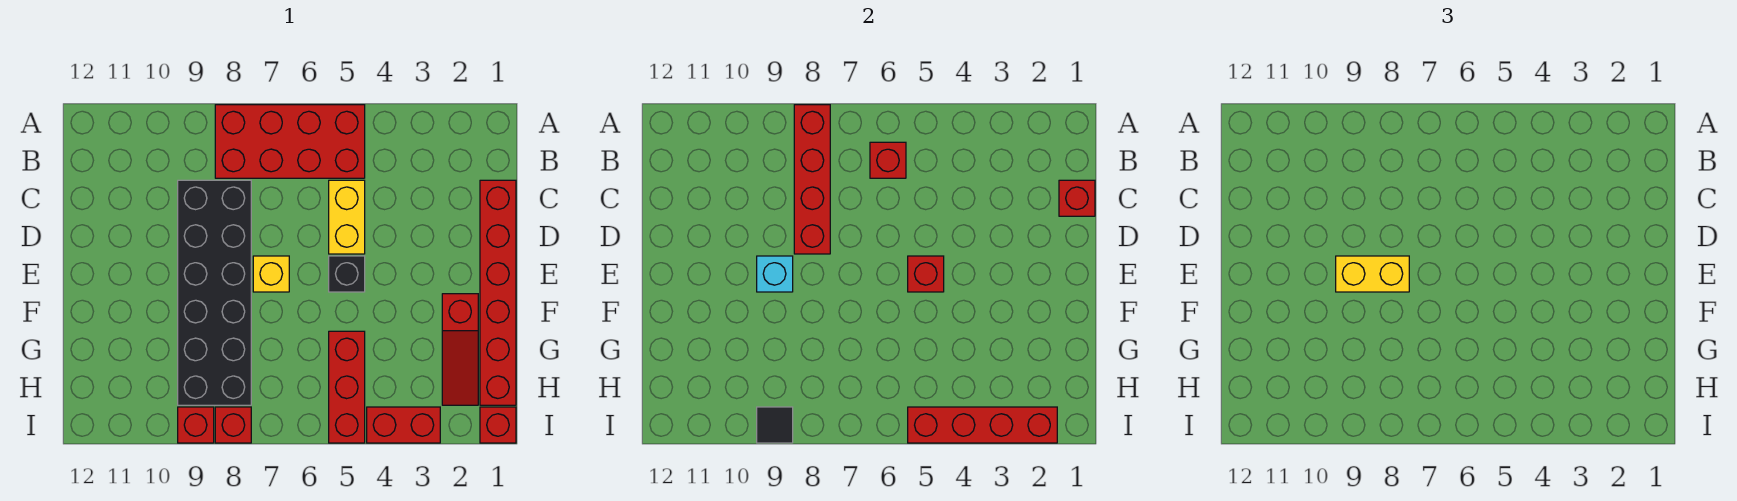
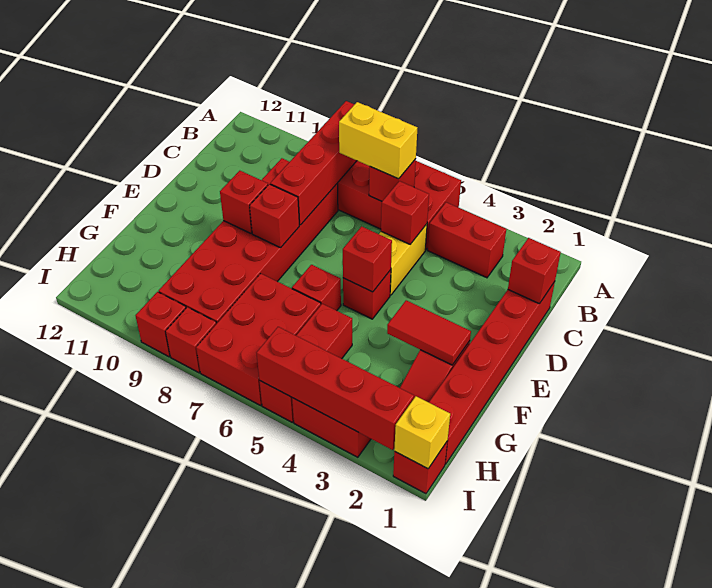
none -> red 1x2 brick [428,202,506,278]
none -> red 1x1 brick [381,181,429,244]
black 2x6 brick [178,180,251,405] -> red 2x6 brick [159,158,338,324]
black 1x1 brick [329,256,365,292] -> red 1x1 brick [343,270,391,319]
yellow 1x1 brick [253,256,289,292] -> yellow 1x1 brick moved to [394,396,450,469]
none -> red 1x1 brick [250,184,299,248]
yellow 1x2 brick [1336,256,1409,292] -> yellow 1x2 brick moved to [339,102,417,179]
cyan 1x1 brick [757,256,793,292] -> red 1x1 brick [220,171,268,233]
none -> red 1x2 tile [387,300,471,365]
none -> red 1x1 brick [292,265,341,311]
none -> red 2x3 brick [196,274,321,405]
black 1x1 tile [757,407,793,443] -> none

